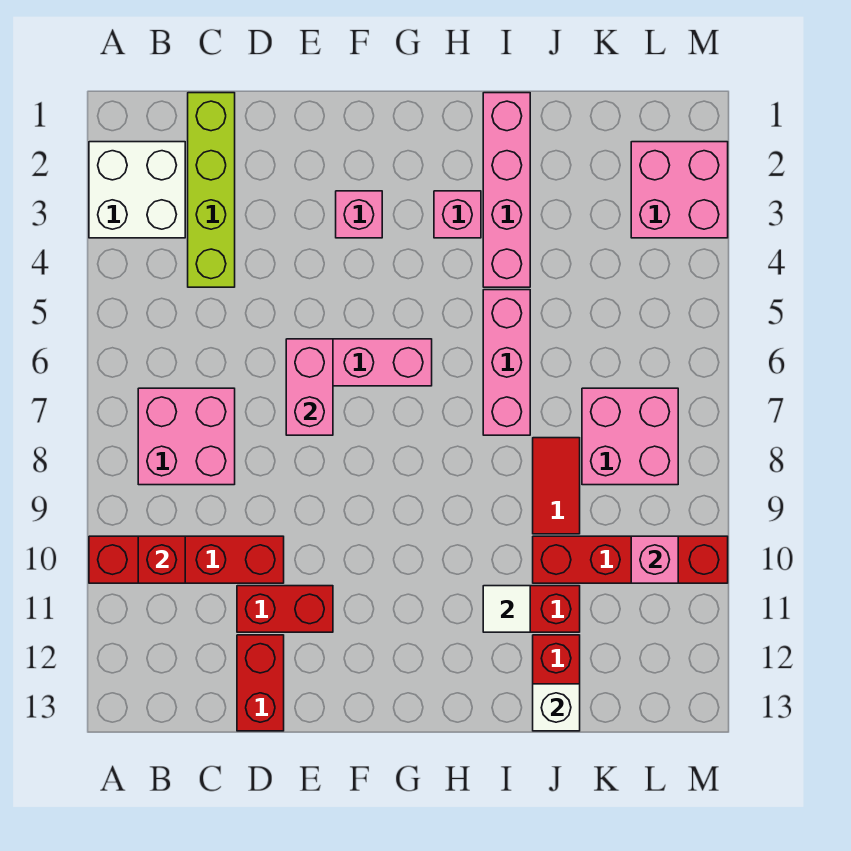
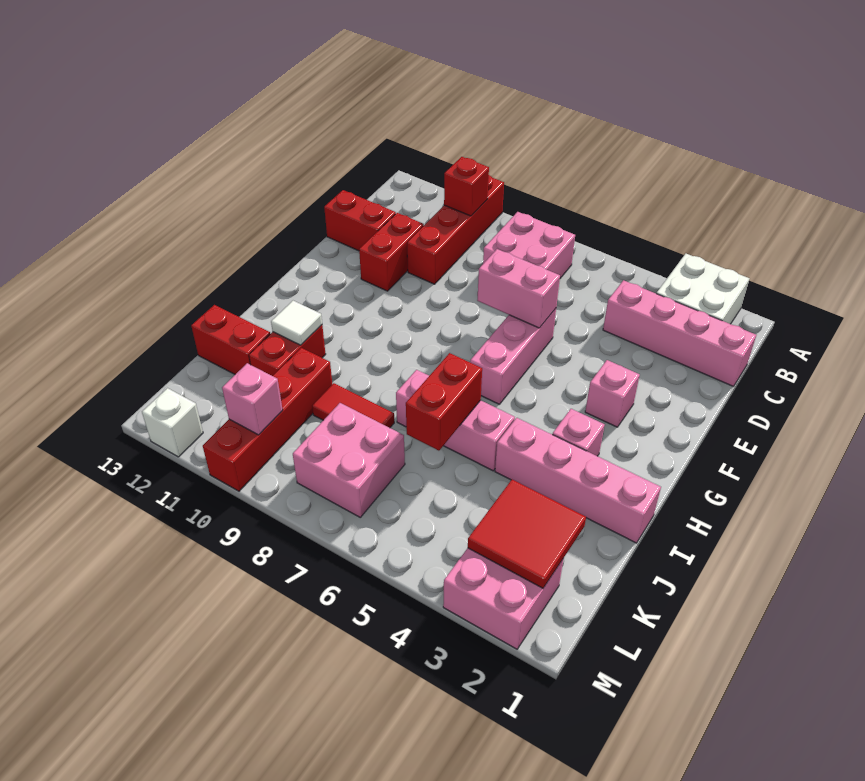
lime 1x4 brick [188,93,235,287] -> pink 1x4 brick [603,280,756,386]
none -> red 1x2 brick [406,353,482,451]
white 1x1 brick [533,684,580,731] -> white 1x1 brick moved to [142,388,203,457]
none -> red 2x2 tile [468,480,586,588]

